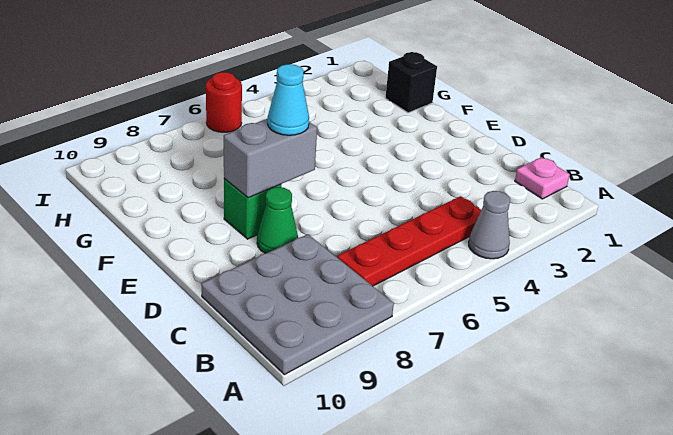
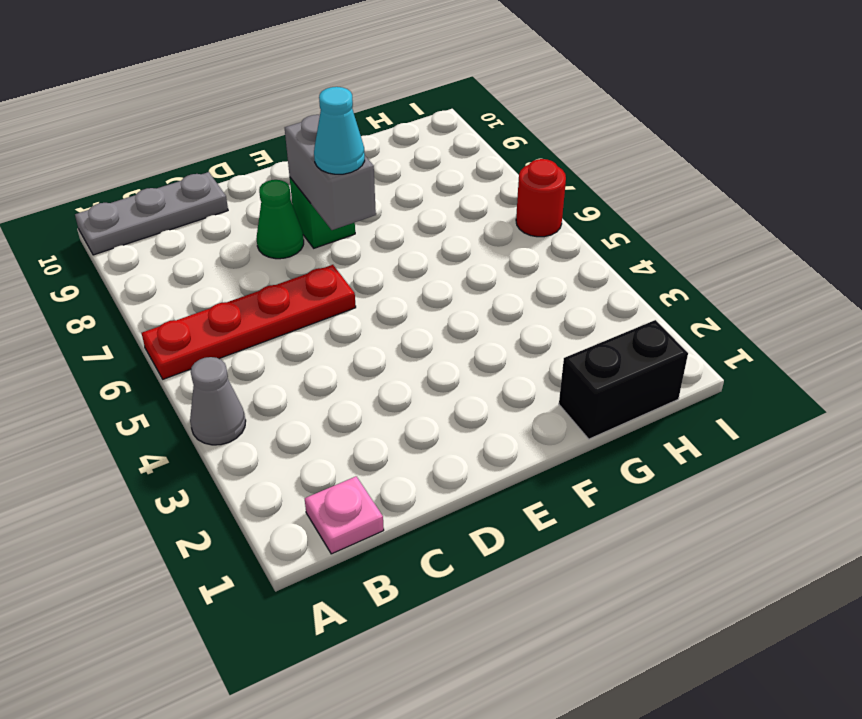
grey 3x3 plate [201,234,394,375] -> grey 1x3 plate [75,172,228,255]
red 1x4 plate [337,196,481,286] -> red 1x4 plate turned to [142,265,356,379]
black 1x1 brick [386,52,437,113] -> black 1x2 brick [559,320,688,439]

